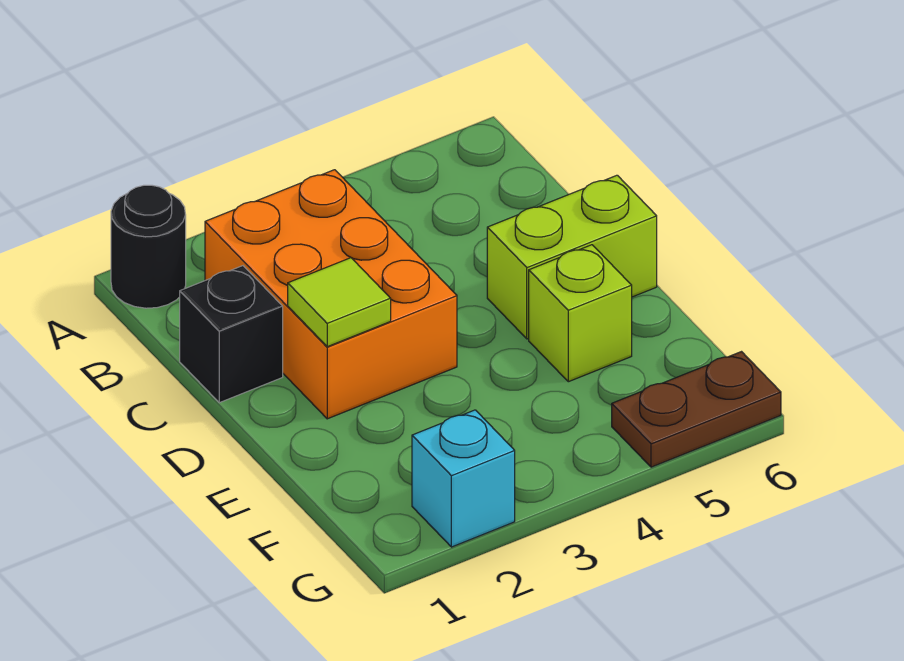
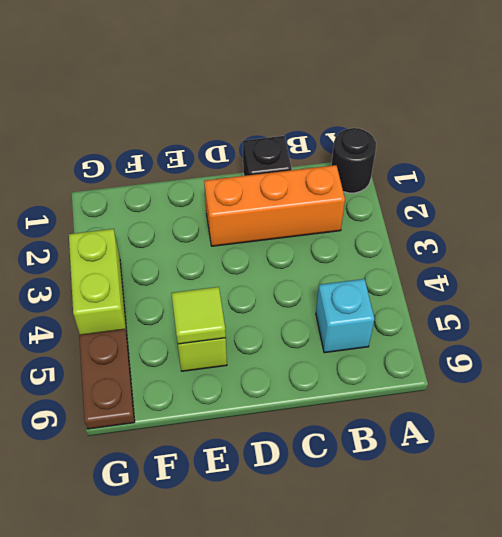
orange 2x3 brick [205,170,457,419] -> orange 1x3 brick [204,165,345,246]
lime 1x1 tile [288,258,391,347] -> lime 1x1 tile moved to [172,287,226,344]
lime 1x2 brick [487,175,657,339] -> lime 1x2 brick moved to [69,229,127,335]
cyan 1x1 brick [412,410,515,547] -> cyan 1x1 brick moved to [316,279,375,353]

